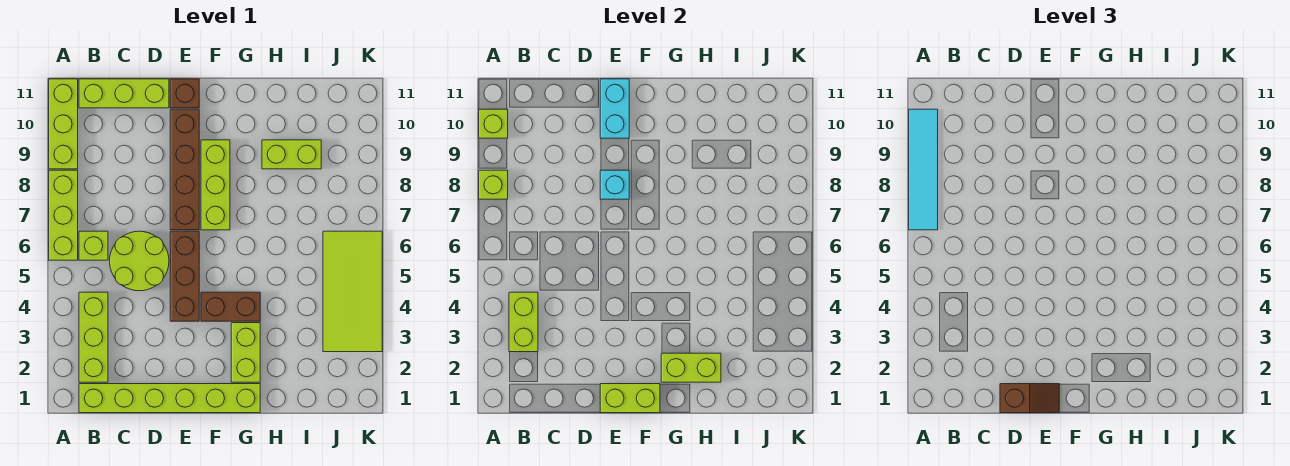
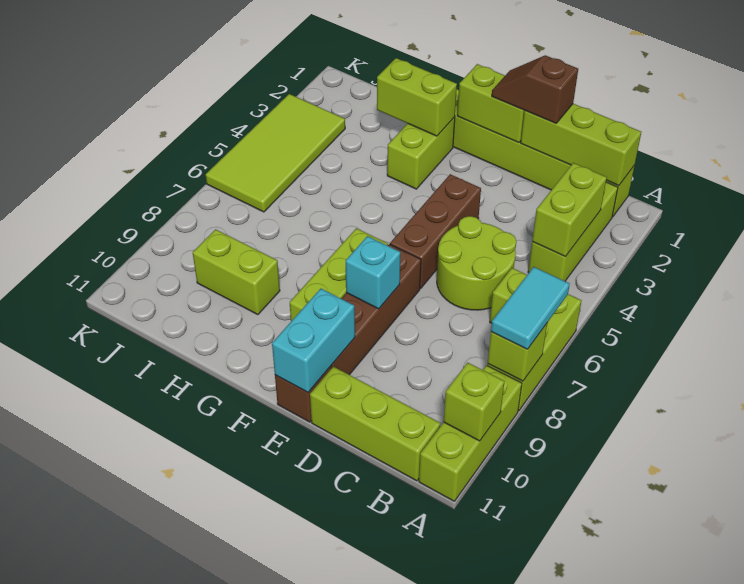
cyan 1x4 tile [909,109,938,230] -> cyan 1x2 tile [491,267,570,349]
none -> lime 1x3 brick [521,104,641,186]
brown 1x2 brick [201,292,260,321] -> none

